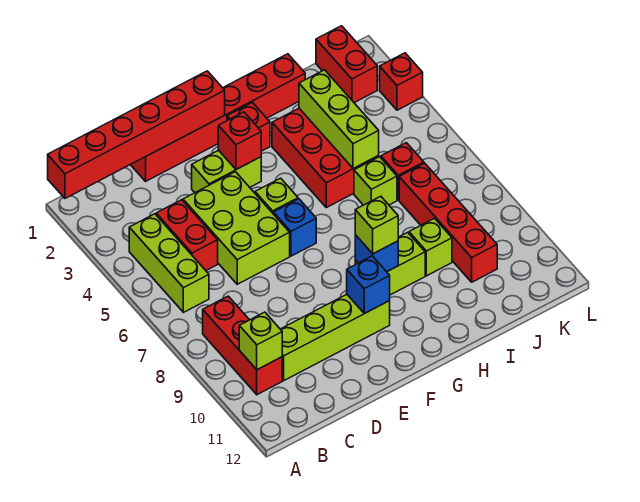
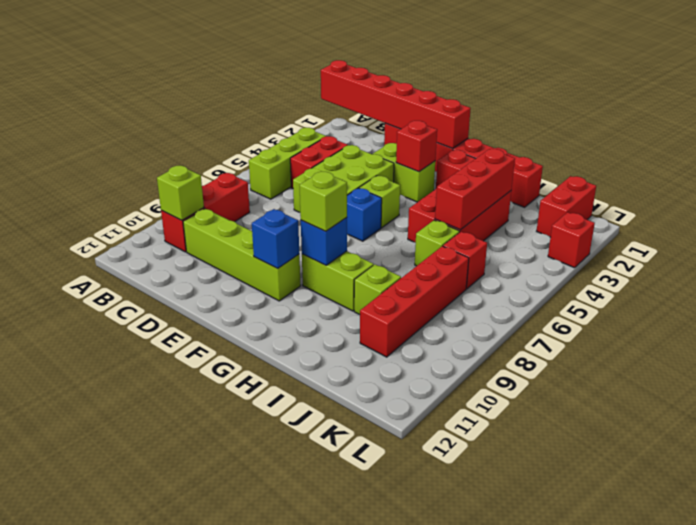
lime 1x3 brick [299,70,379,169] -> red 1x3 brick [435,149,515,230]

